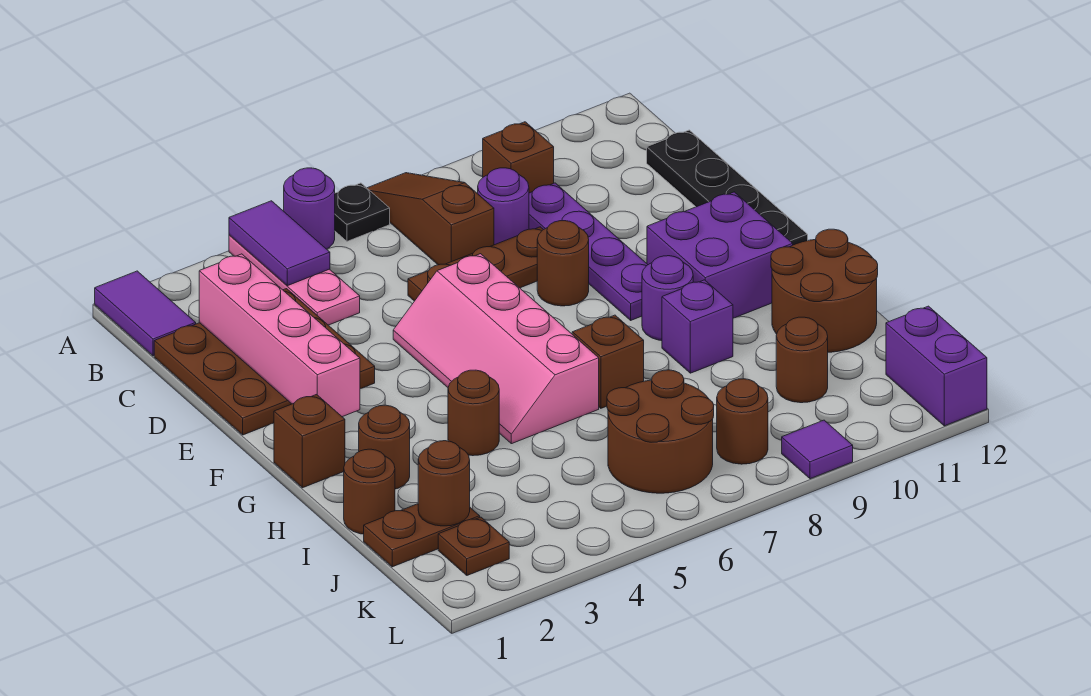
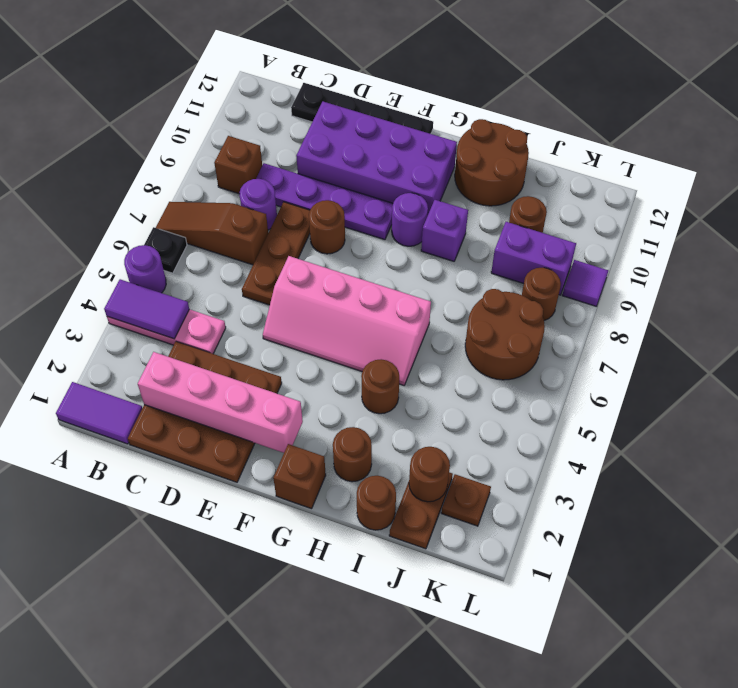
purple 2x2 brick [647,192,793,318] -> purple 2x4 brick [296,101,457,214]
brown 1x1 brick [572,315,644,408] -> none
purple 1x2 brick [886,306,987,426] -> purple 1x2 brick moved to [491,222,576,295]

